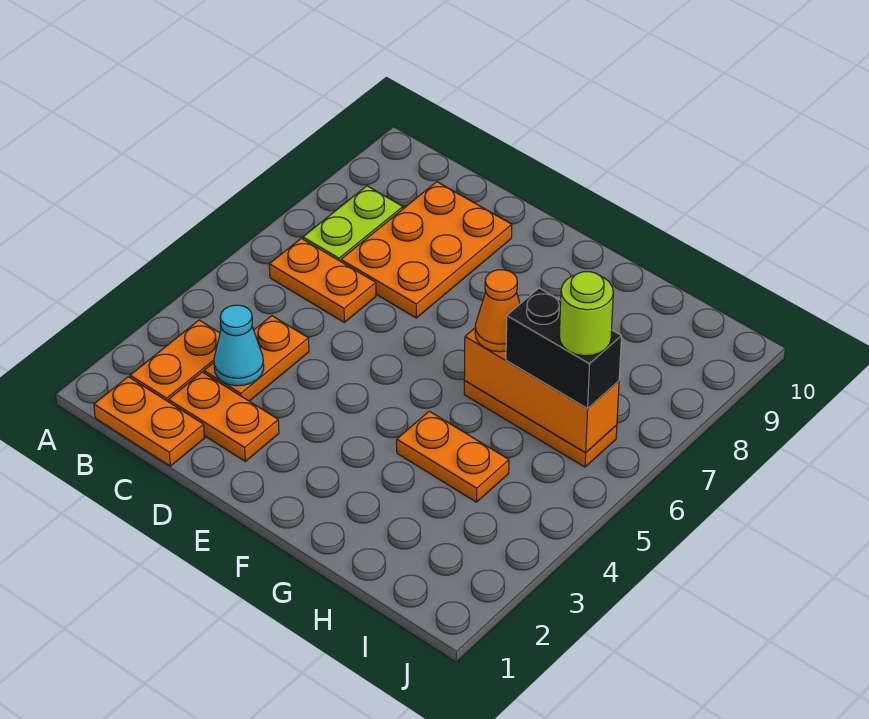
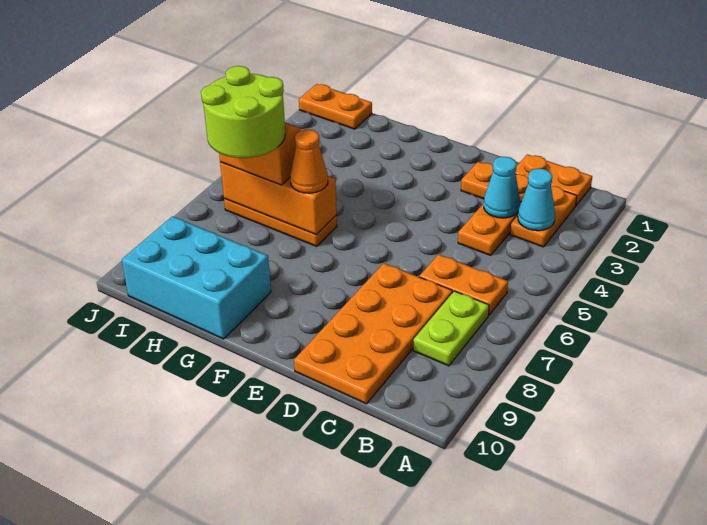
none -> cyan 1x1 cone [518,168,555,231]
orange 2x3 plate [341,182,512,318] -> orange 2x4 plate [294,263,452,404]
orange 1x2 plate [397,411,509,502] -> orange 1x2 plate moved to [299,84,372,129]
none -> cyan 2x3 brick [122,216,271,339]
black 1x2 brick [506,288,621,408] -> orange 1x2 brick [219,122,301,185]
lime 1x1 round brick [559,272,613,356] -> lime 2x2 round brick [201,66,285,158]

